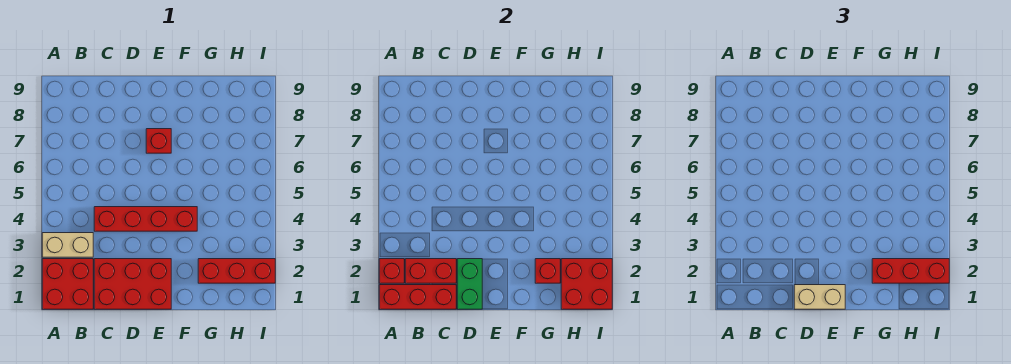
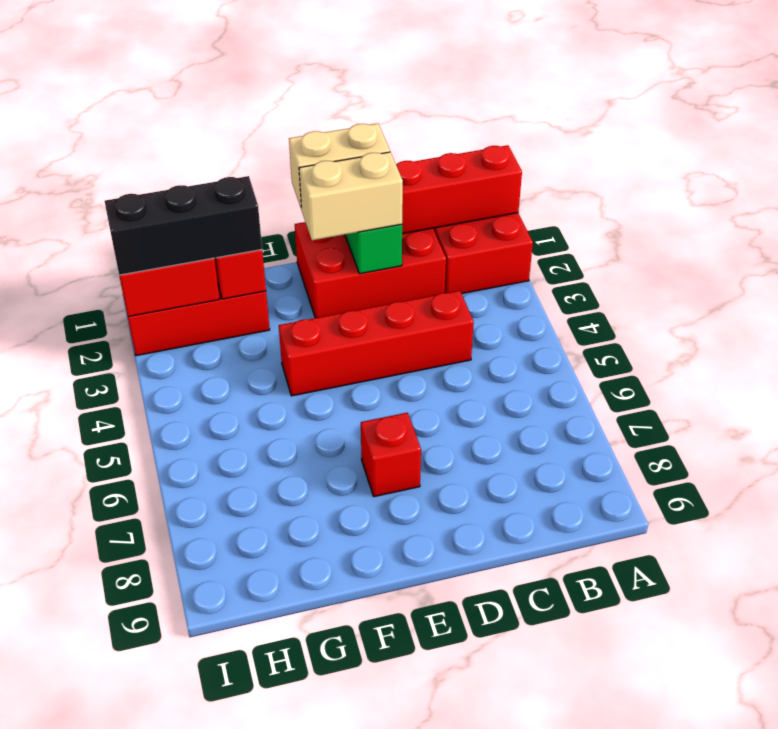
red 1x1 brick [379,259,404,283] -> none
tan 1x2 brick [42,233,93,257] -> tan 1x2 brick moved to [299,152,403,240]
red 1x2 brick [405,259,456,283] -> none
red 1x3 brick [872,259,949,283] -> black 1x3 brick [105,176,262,275]

